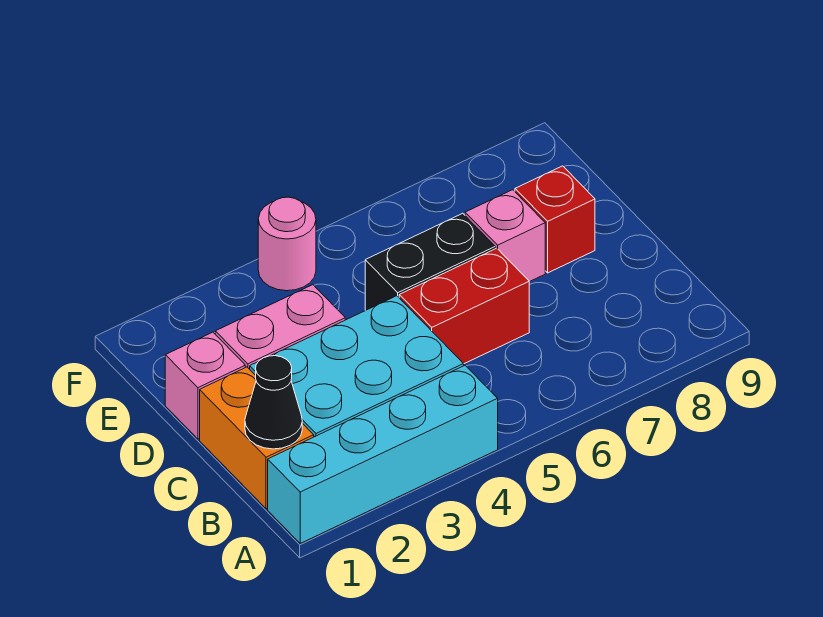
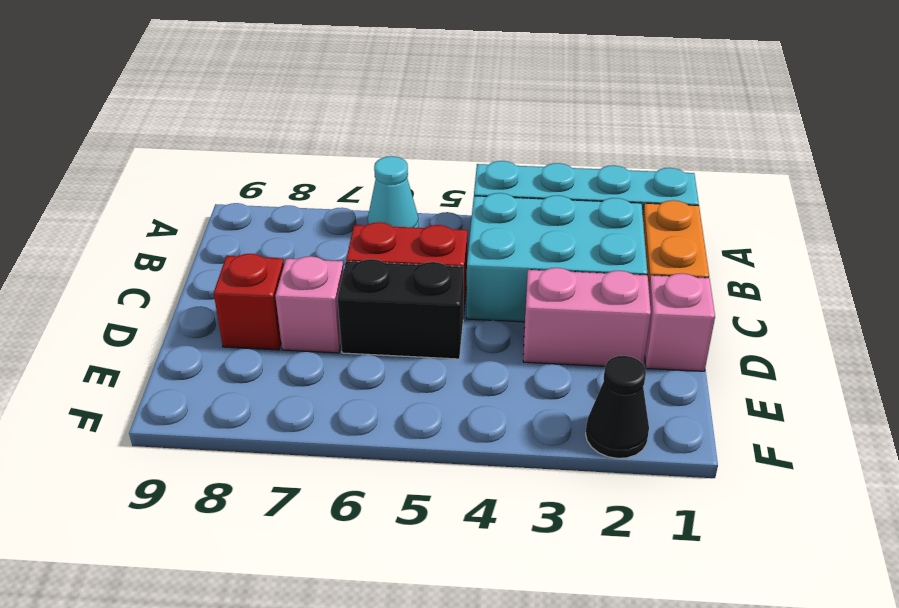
none -> cyan 1x1 cone [368,156,419,228]
black 1x1 cone [245,356,302,449] -> black 1x1 cone moved to [586,356,649,458]
pink 1x1 round brick [258,197,316,291] -> none

